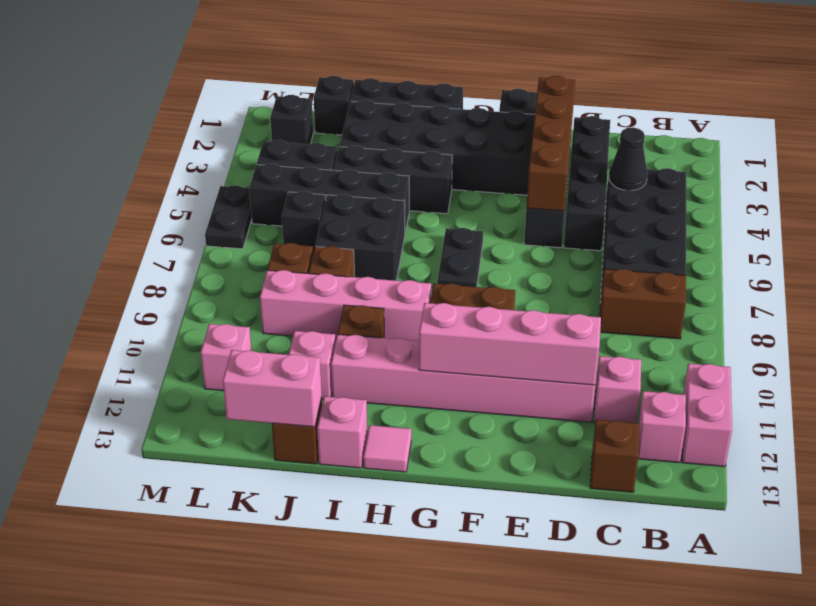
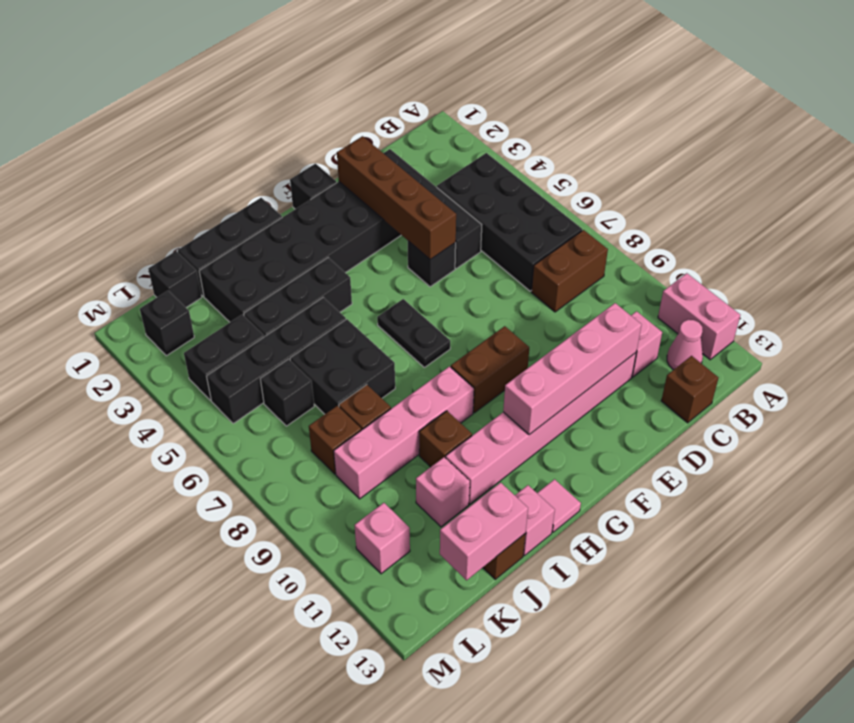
pink 1x1 brick [638,391,686,463] -> pink 1x1 cone [667,320,703,370]
black 1x1 cone [609,127,647,191] -> none
black 1x2 plate [205,185,252,249] -> none

